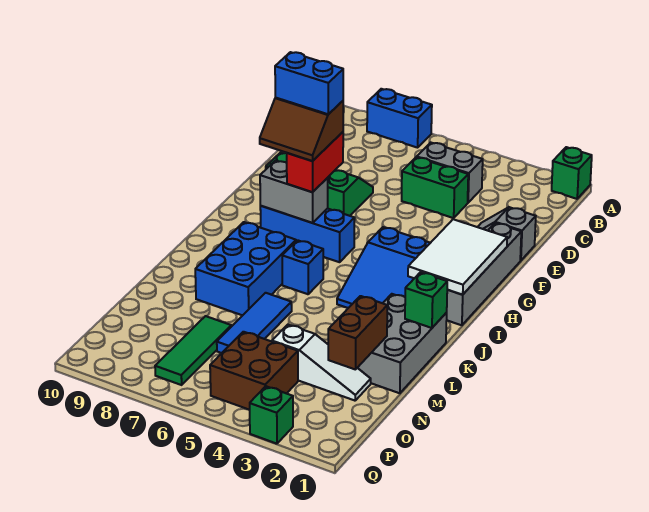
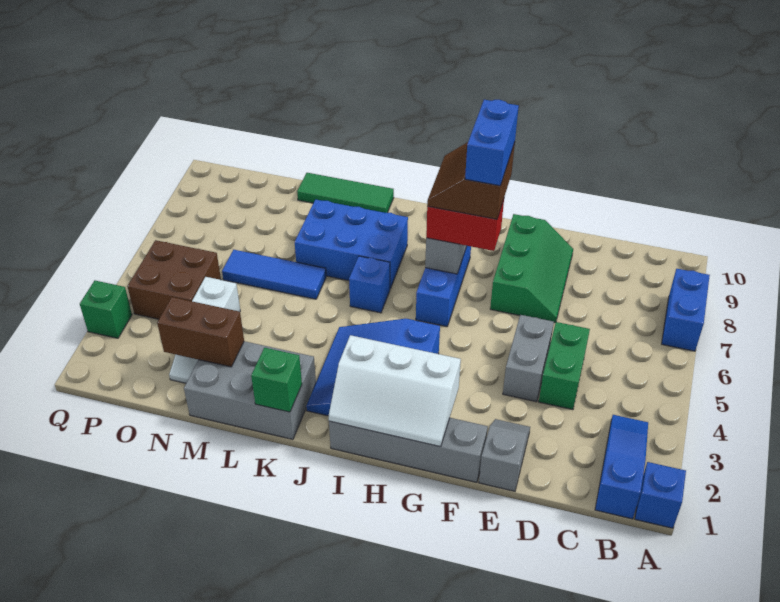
green 1x1 brick [552,147,592,199] -> blue 1x1 brick [635,462,686,528]
none -> blue 1x3 slope [595,415,648,519]
grey 1x2 brick [417,142,483,203] -> grey 1x2 brick moved to [503,315,554,402]
white 2x3 tile [408,219,507,295] -> white 2x3 slope [329,335,461,447]
green 1x3 tile [155,316,231,385] -> green 1x3 tile moved to [297,173,394,213]

